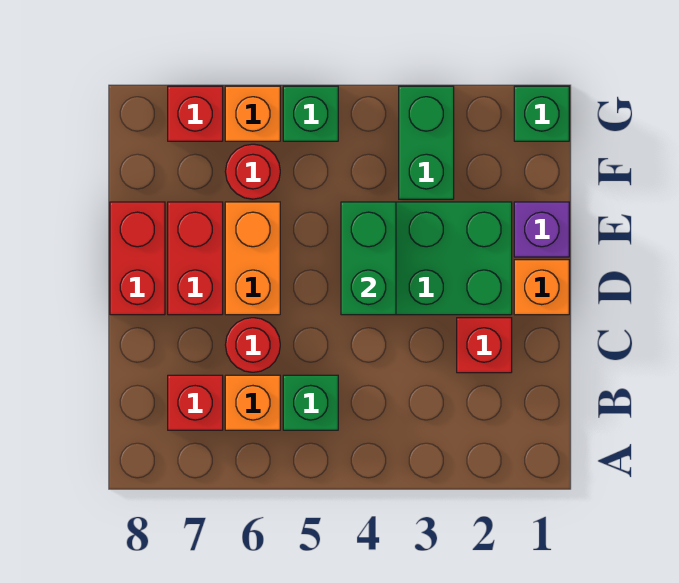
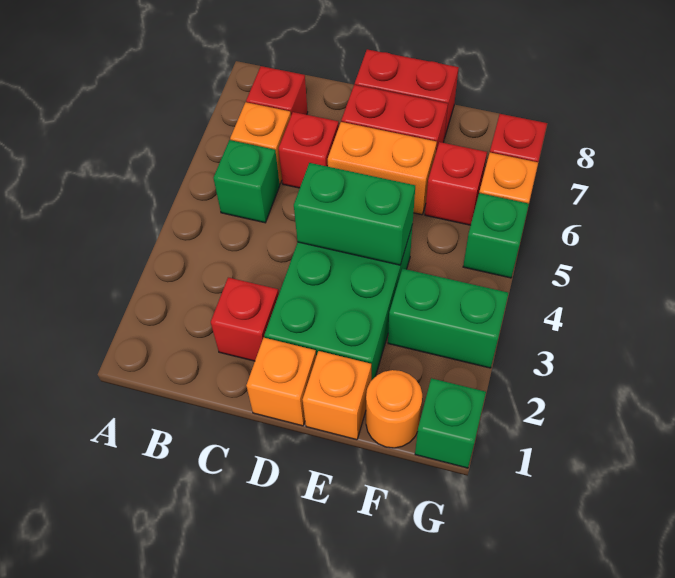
red 1x1 round brick [226,318,280,372] -> red 1x1 brick [278,112,339,188]
purple 1x1 brick [514,202,569,257] -> orange 1x1 brick [303,351,371,440]
none -> orange 1x1 round brick [366,370,422,448]
red 1x1 round brick [225,144,280,199] -> red 1x1 brick [425,142,487,225]

